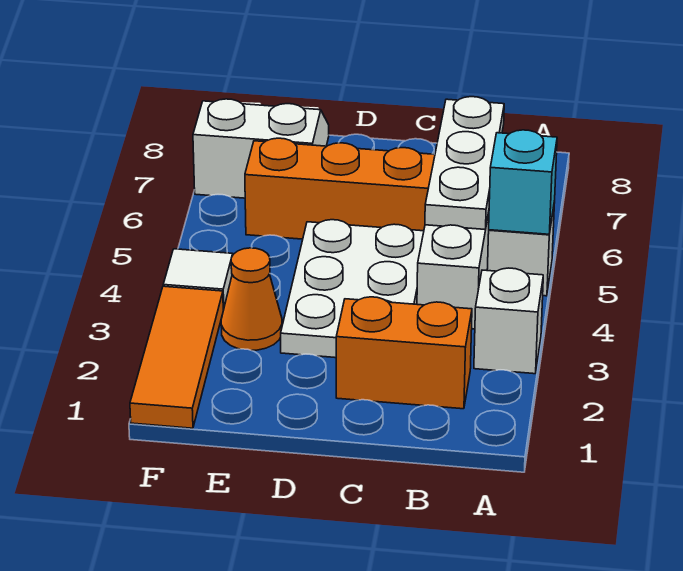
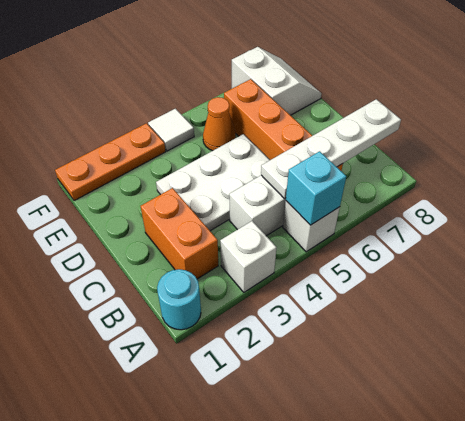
none -> cyan 1x1 round brick [157,269,201,330]
white 1x3 plate [425,97,504,230] -> white 1x4 plate [261,99,401,199]
orange 1x1 cone [221,248,282,350] -> orange 1x1 cone moved to [203,97,236,151]
orange 1x3 tile [130,286,223,428] -> orange 1x3 plate [55,123,166,201]

